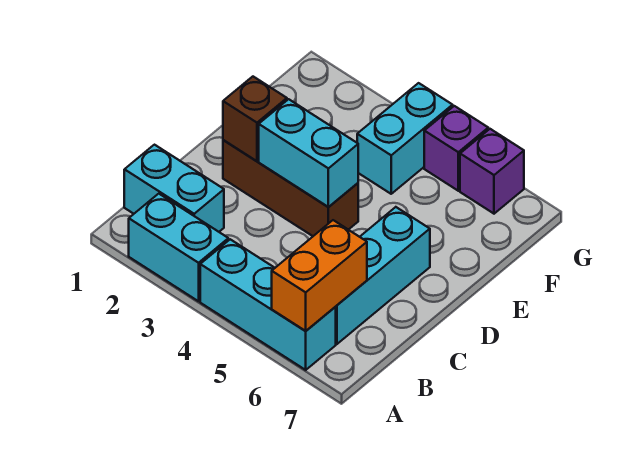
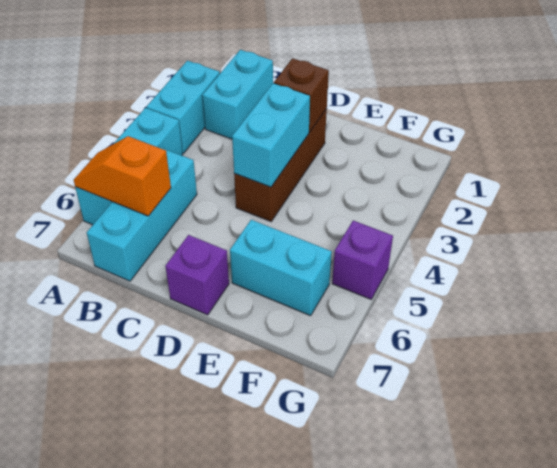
orange 1x2 brick [272,220,367,331] -> orange 1x2 slope [74,136,171,216]
cyan 1x3 brick [336,207,430,344] -> cyan 1x3 brick turned to [87,147,197,281]
cyan 1x2 brick [357,83,453,194] -> cyan 1x2 brick moved to [230,220,332,316]
purple 1x1 brick [460,129,524,214] -> purple 1x1 brick moved to [165,235,229,315]

